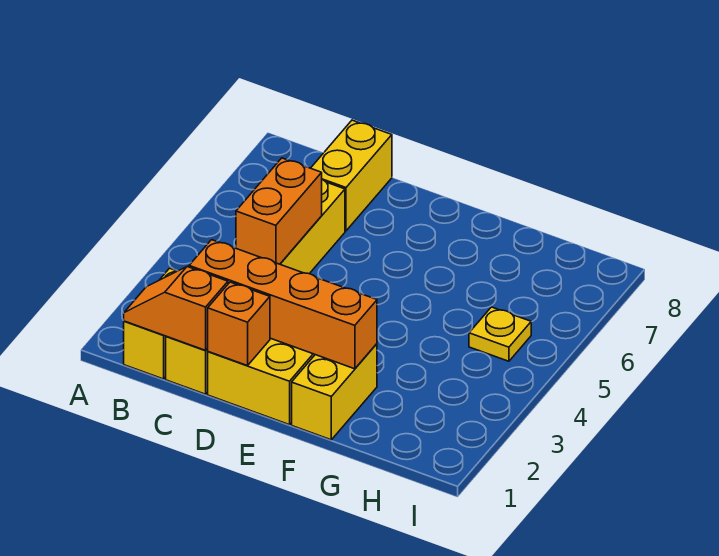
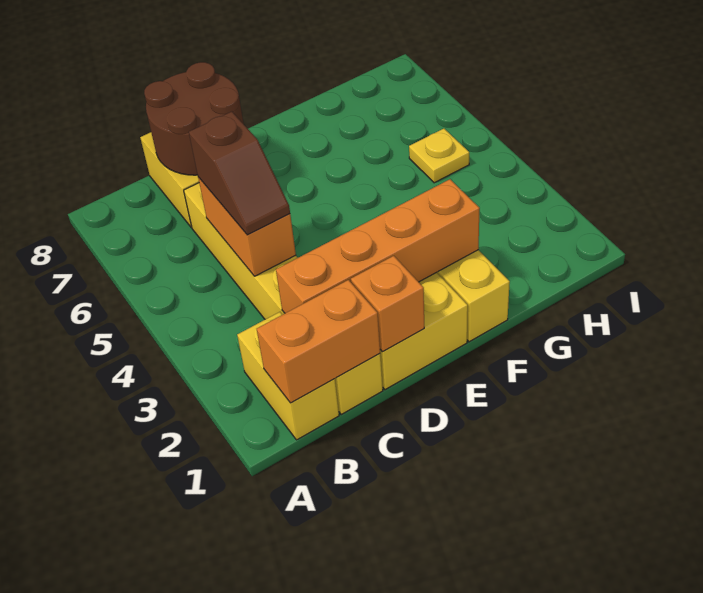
orange 1x2 slope [124,267,228,351] -> orange 1x2 brick [257,280,380,403]
none -> brown 1x2 slope [189,112,290,235]
none -> brown 2x2 round brick [144,62,244,175]

